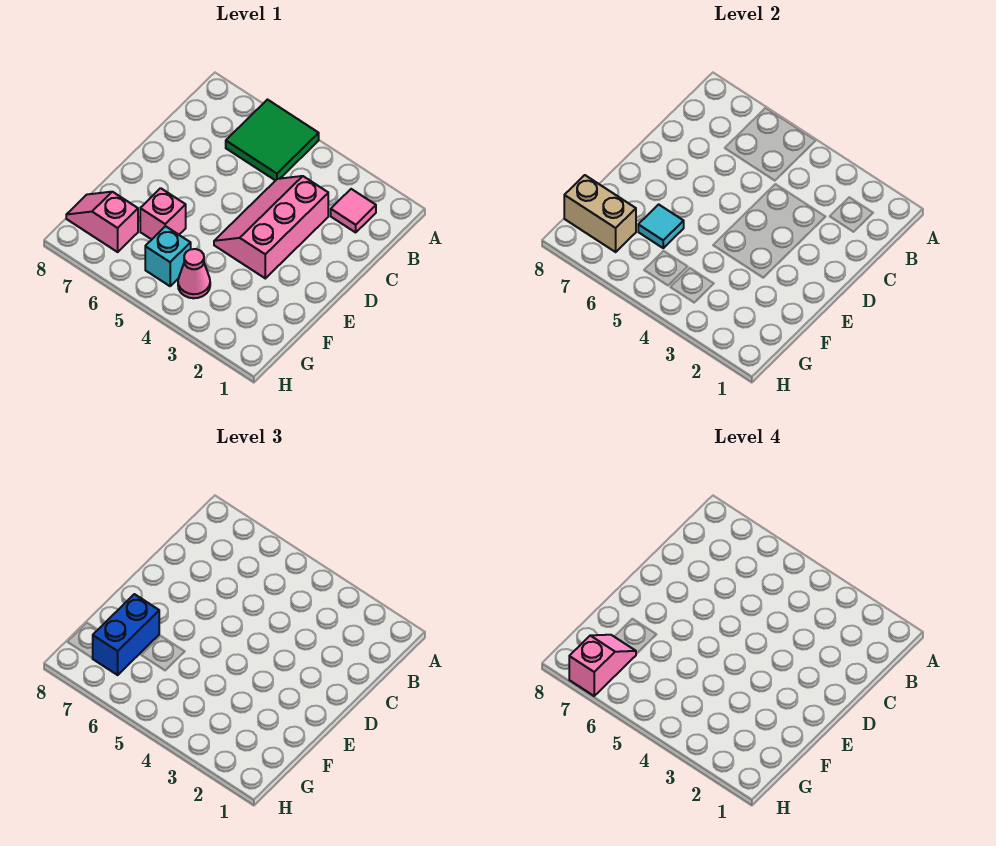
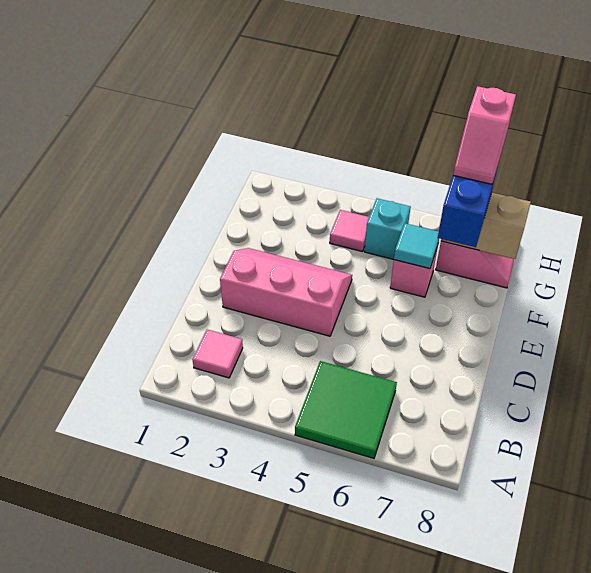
pink 2x3 slope [214,176,328,278] -> pink 2x3 slope turned to [220,248,352,336]
pink 1x1 cone [178,249,210,298] -> pink 1x1 tile [330,210,369,252]

